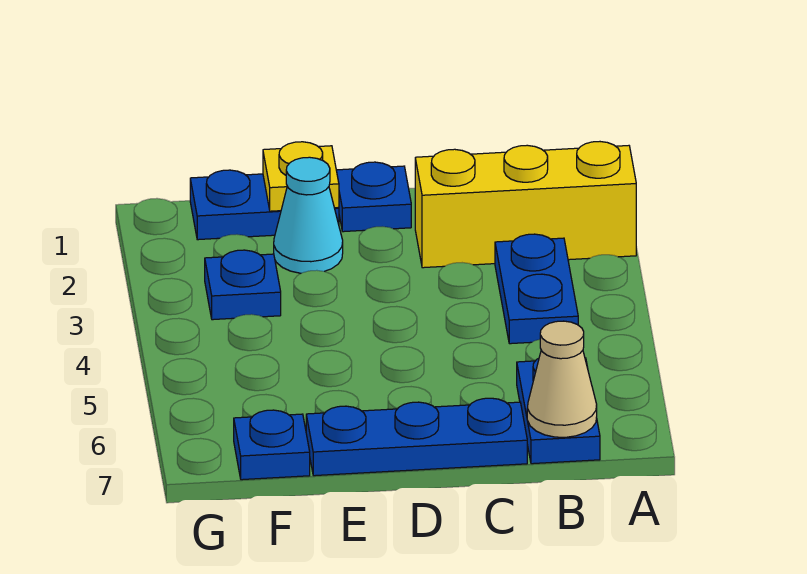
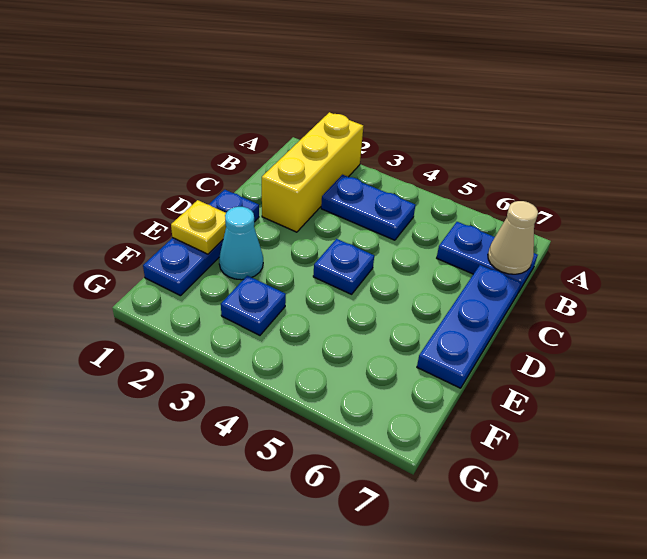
blue 1x1 plate [234,410,310,480] -> blue 1x1 plate moved to [313,239,374,294]

